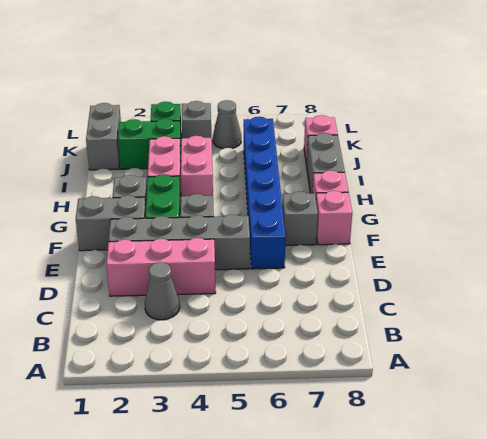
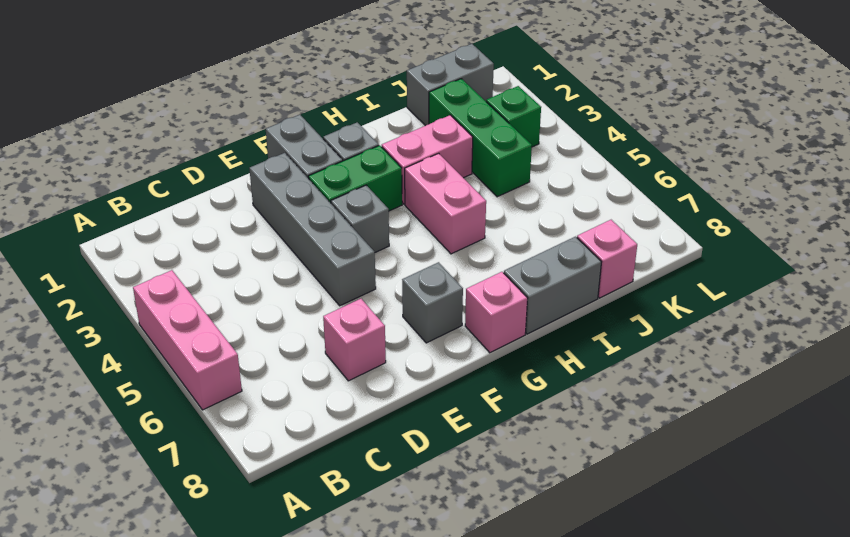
grey 1x1 cone [145,262,180,320] -> none
pink 1x3 brick [106,238,216,296] -> pink 1x3 brick moved to [133,270,242,410]
blue 1x6 brick [244,117,286,269] -> none
pink 1x1 brick [316,191,352,245] -> pink 1x1 brick moved to [323,299,386,381]
pink 1x2 brick [181,136,213,196] -> pink 1x2 brick turned to [405,153,486,254]
green 1x2 brick [118,119,181,169] -> green 1x3 brick [429,79,532,197]
grey 1x1 brick [182,101,211,138] -> none
grey 1x1 cone [213,100,241,149] -> none

